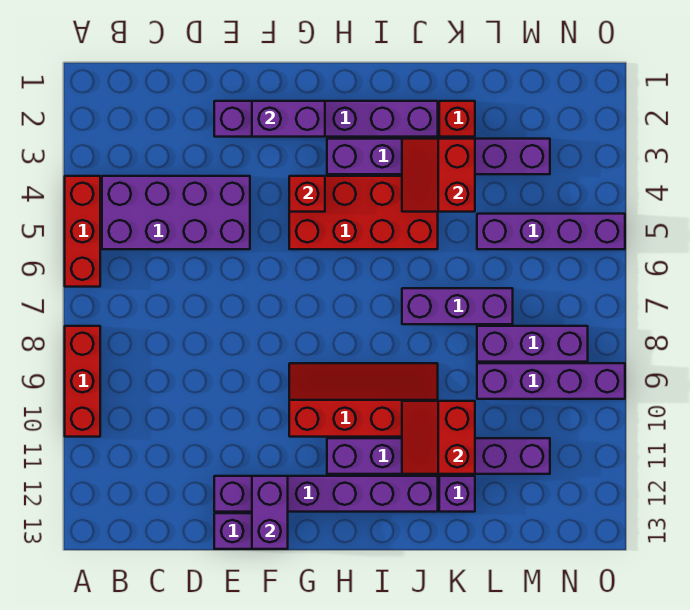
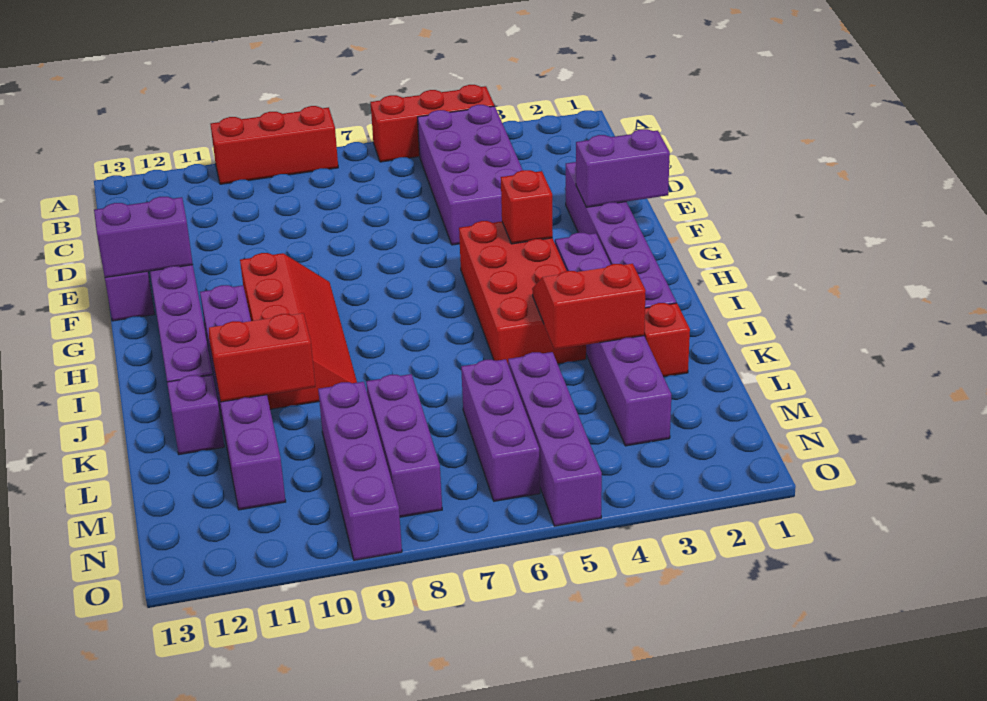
purple 1x2 brick [252,101,325,137] -> purple 1x2 brick turned to [576,129,670,207]
purple 1x3 brick [402,288,513,324] -> purple 1x3 brick moved to [461,359,540,501]

